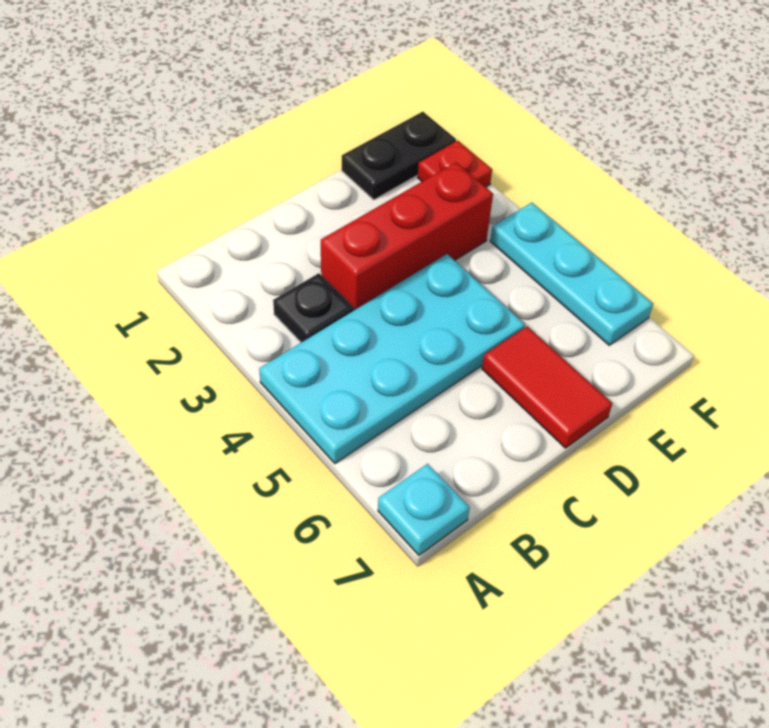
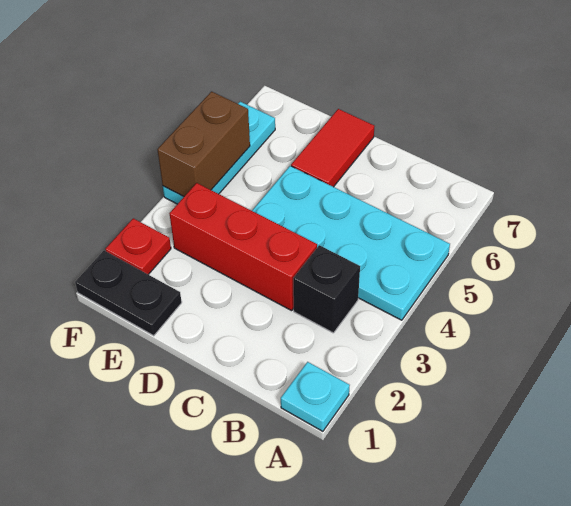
cyan 1x1 plate [378,464,470,555] -> cyan 1x1 plate moved to [281,362,350,431]
black 1x1 plate [273,273,354,343] -> black 1x1 brick [293,245,360,333]
none -> brown 1x2 brick [157,92,250,197]

